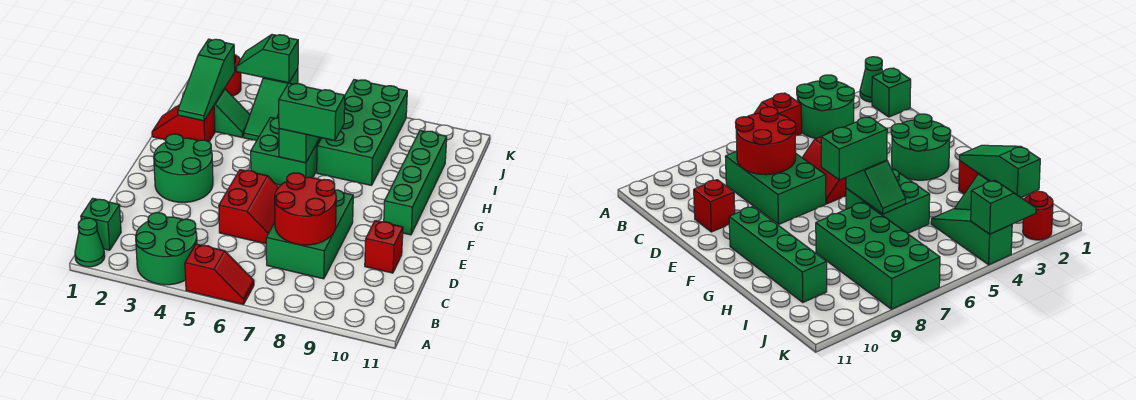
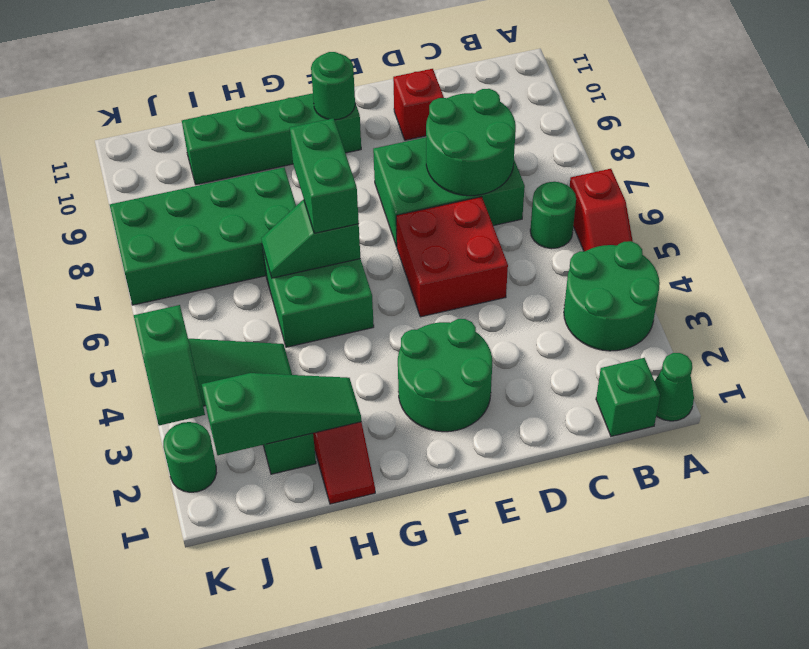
red 1x2 slope [185,244,254,304] -> red 1x2 slope turned to [570,169,633,251]
none -> green 1x1 round brick [530,182,576,249]
red 2x2 round brick [275,173,336,245] -> green 2x2 round brick [426,89,516,196]
red 2x2 slope [219,170,278,244] -> red 2x2 brick [396,197,508,317]
none -> green 1x1 round brick [311,52,355,120]
red 1x1 round brick [225,54,241,96] -> green 1x1 round brick [163,422,216,492]

